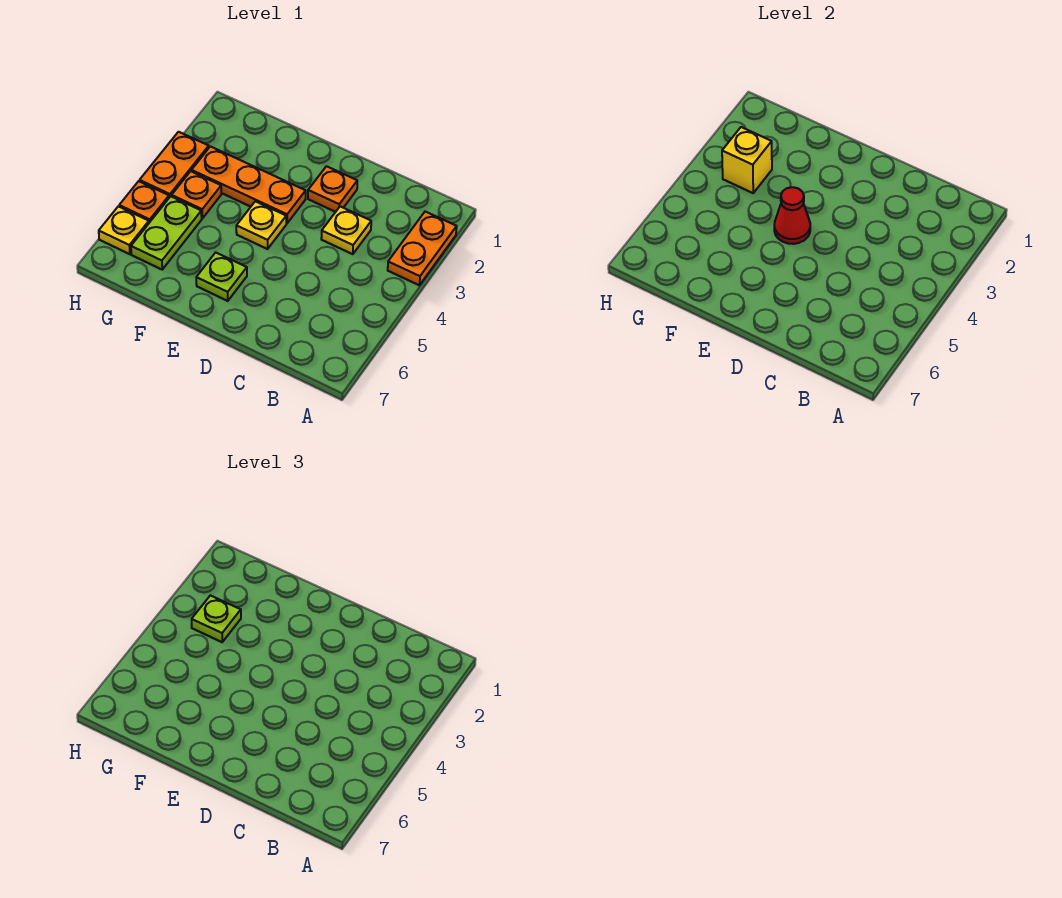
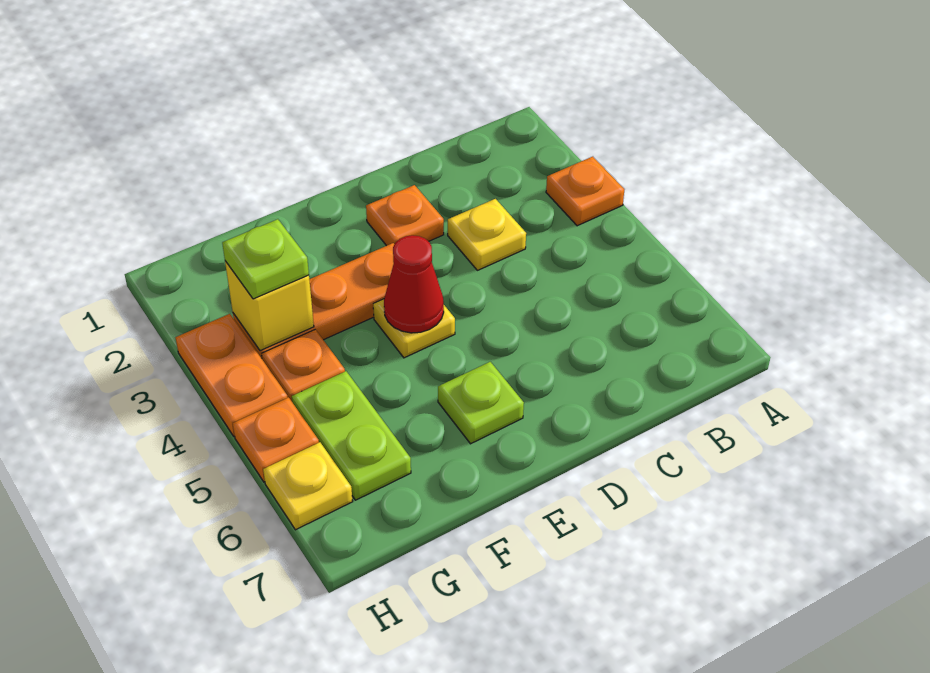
orange 1x2 plate [388,212,457,285] -> orange 1x1 plate [546,157,625,226]

